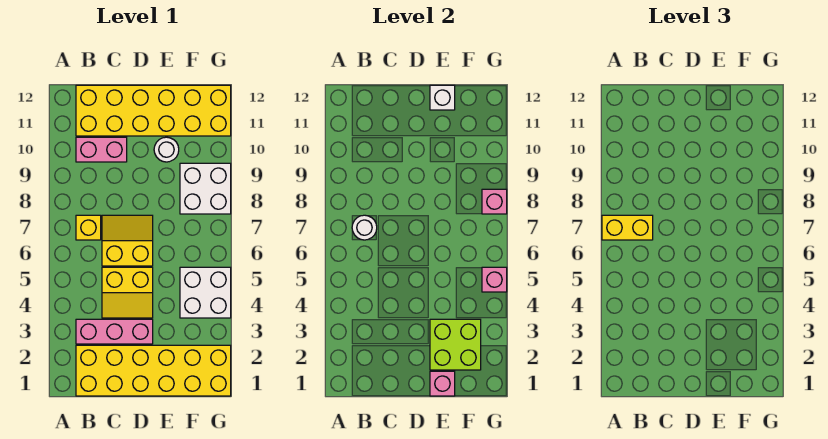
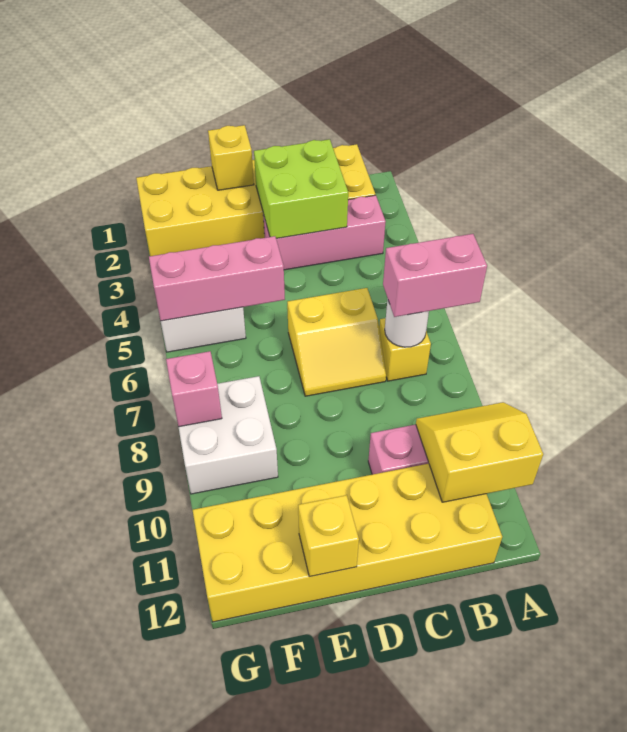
yellow 1x2 brick [602,215,653,240] -> pink 1x2 brick [383,234,487,317]
yellow 2x2 slope [102,267,153,318] -> yellow 2x2 slope moved to [416,402,543,502]
pink 1x1 brick [430,371,455,396] -> yellow 1x1 brick [208,125,254,190]
lime 2x2 brick [430,319,481,370] -> lime 2x2 brick moved to [254,139,348,238]
white 1x1 round brick [154,137,179,162] -> none
white 1x1 brick [430,85,455,110] -> yellow 1x1 brick [298,495,359,577]
pink 1x1 brick [482,267,507,292] -> pink 1x3 brick [149,236,285,321]

